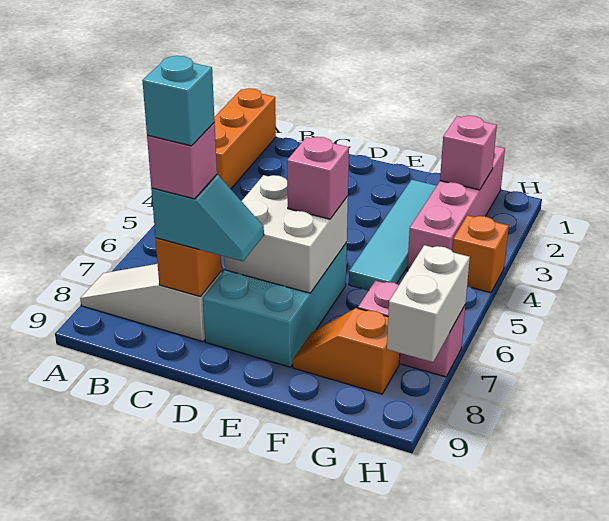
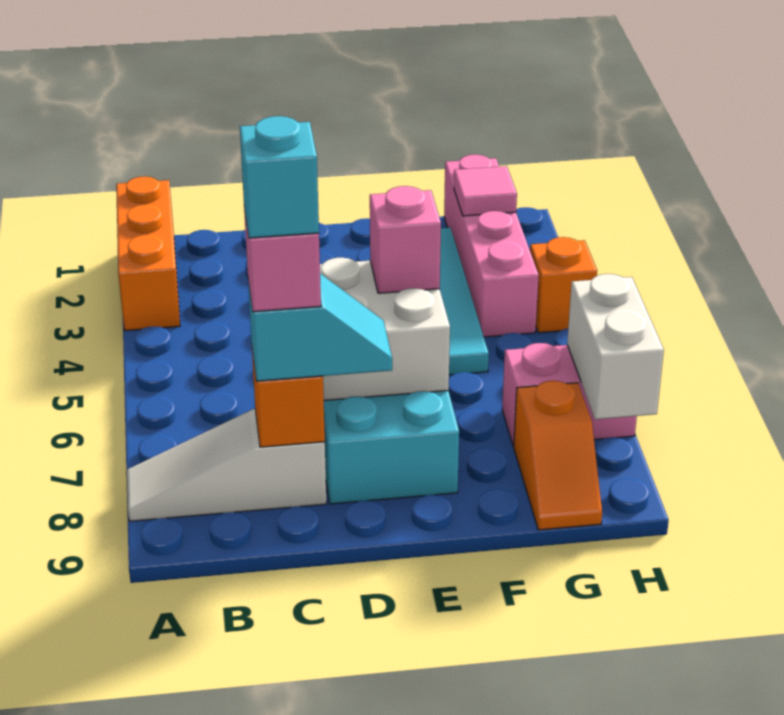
orange 1x2 slope [293,308,400,394] -> orange 1x2 slope turned to [514,381,602,530]
pink 1x1 brick [440,116,497,190] -> pink 1x1 tile [454,166,517,216]

